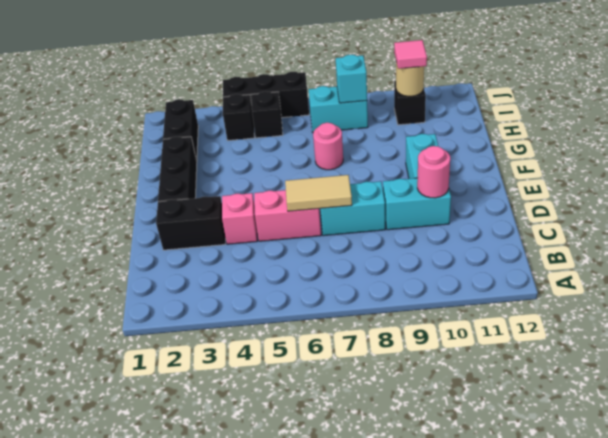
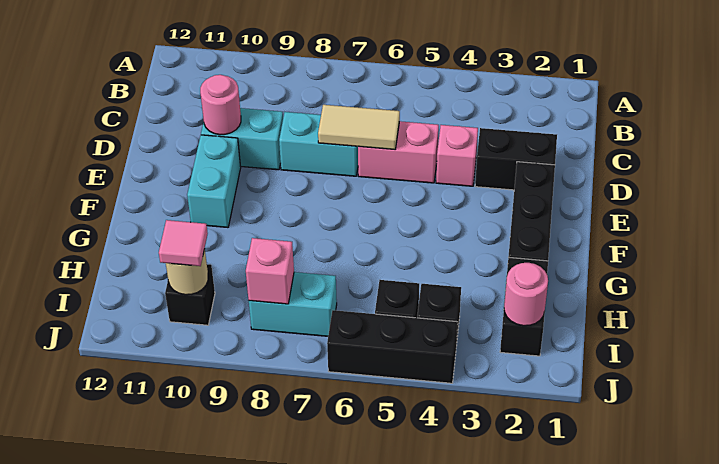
pink 1x1 round brick [313,123,343,170] -> pink 1x1 round brick moved to [504,263,548,326]
cyan 1x1 brick [336,55,367,103] -> pink 1x1 brick [246,238,294,304]

